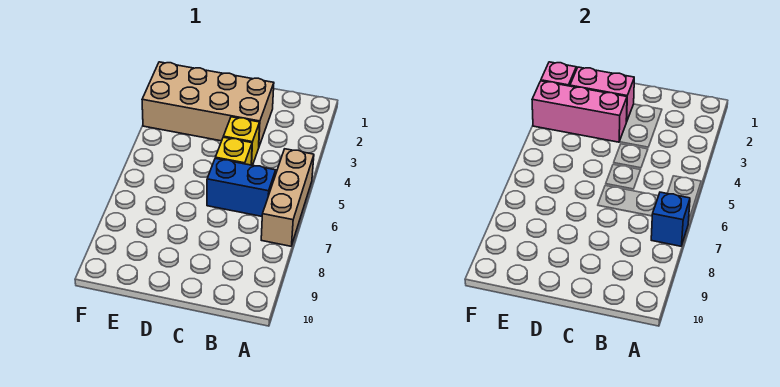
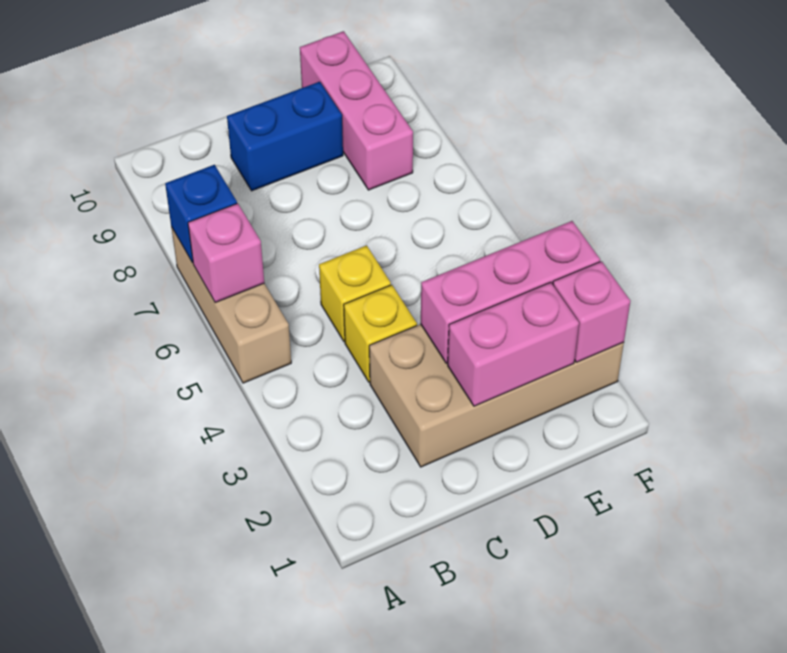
none -> pink 1x1 brick [188,203,264,303]
blue 1x2 brick [207,158,276,216] -> blue 1x2 brick moved to [227,82,343,191]
none -> pink 1x3 brick [300,31,413,190]

